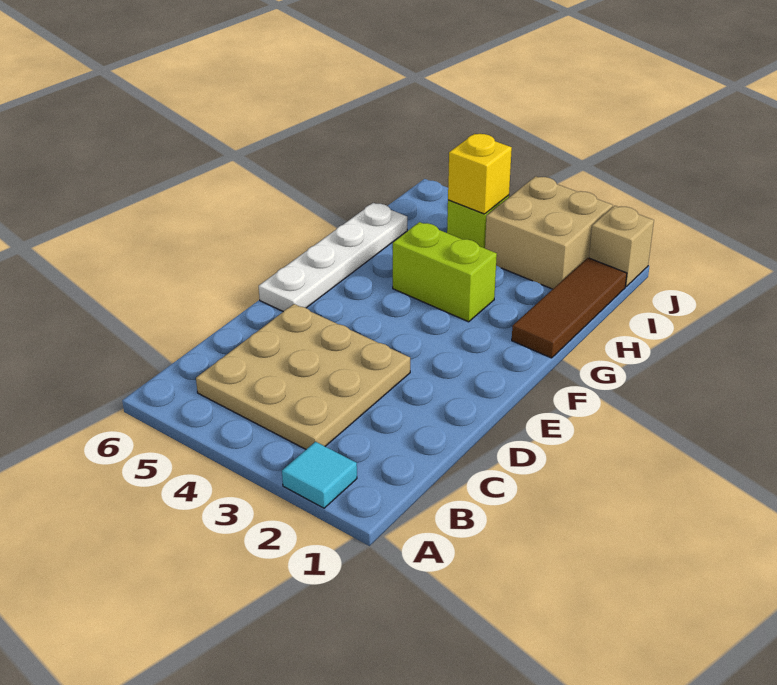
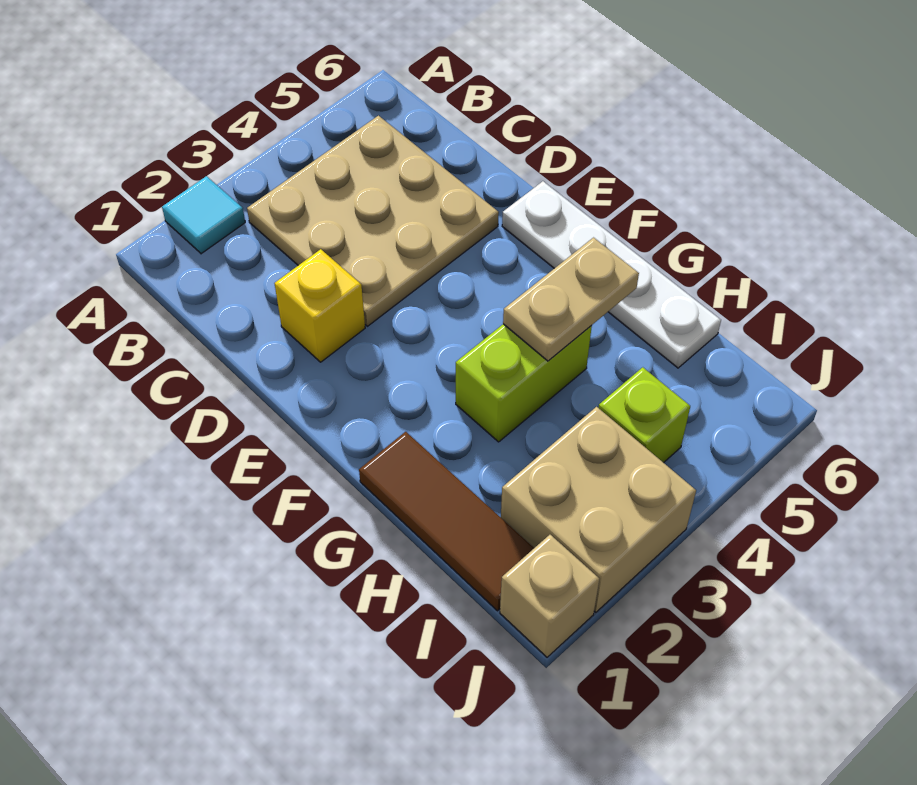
none -> tan 1x2 plate [503,238,639,361]
yellow 1x1 brick [448,134,512,214] -> yellow 1x1 brick moved to [274,249,365,362]

